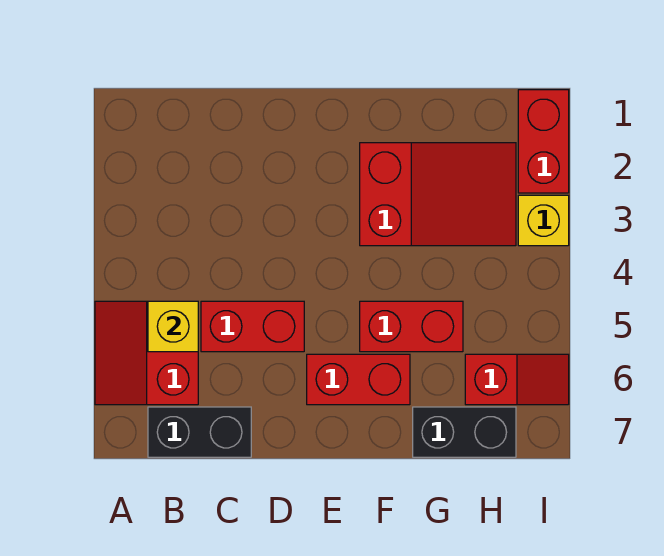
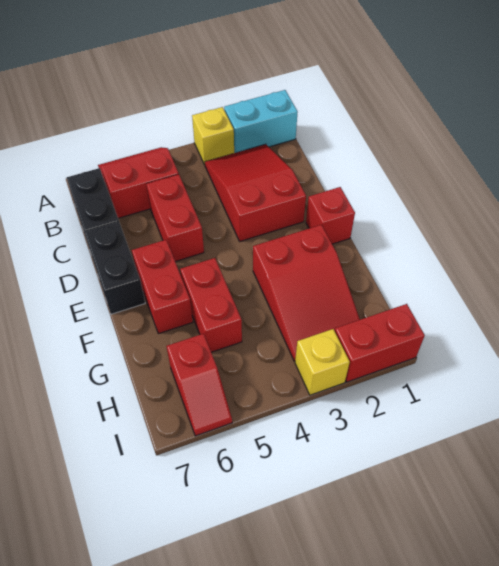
none -> cyan 1x2 brick [224,90,298,153]
none -> red 2x3 slope [205,144,306,241]
yellow 1x1 brick [148,301,198,352] -> yellow 1x1 brick moved to [192,107,234,165]
none -> red 1x1 brick [306,187,355,244]
black 1x2 brick [413,407,516,457] -> black 1x2 brick moved to [85,222,145,314]

